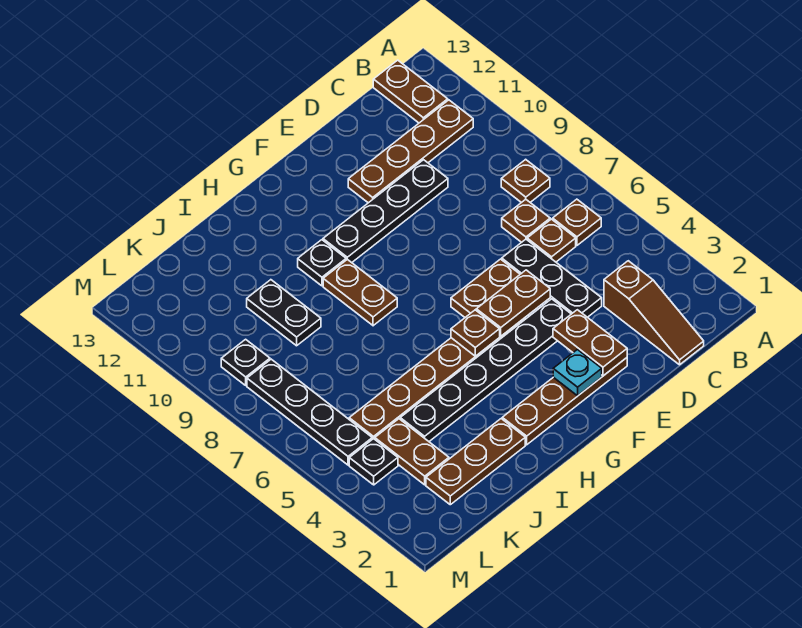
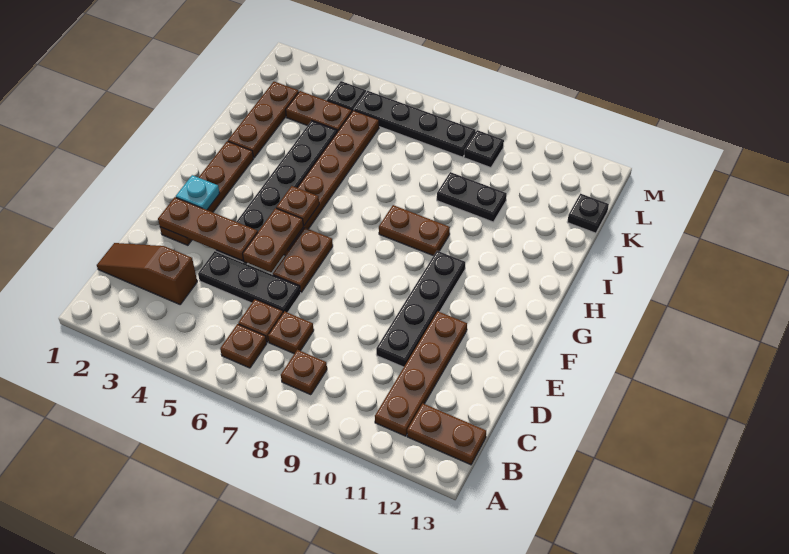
brown 1x2 plate [553,310,627,376] -> brown 1x3 plate [158,197,258,261]
black 1x1 plate [298,240,346,286] -> black 1x1 plate moved to [567,194,609,233]

